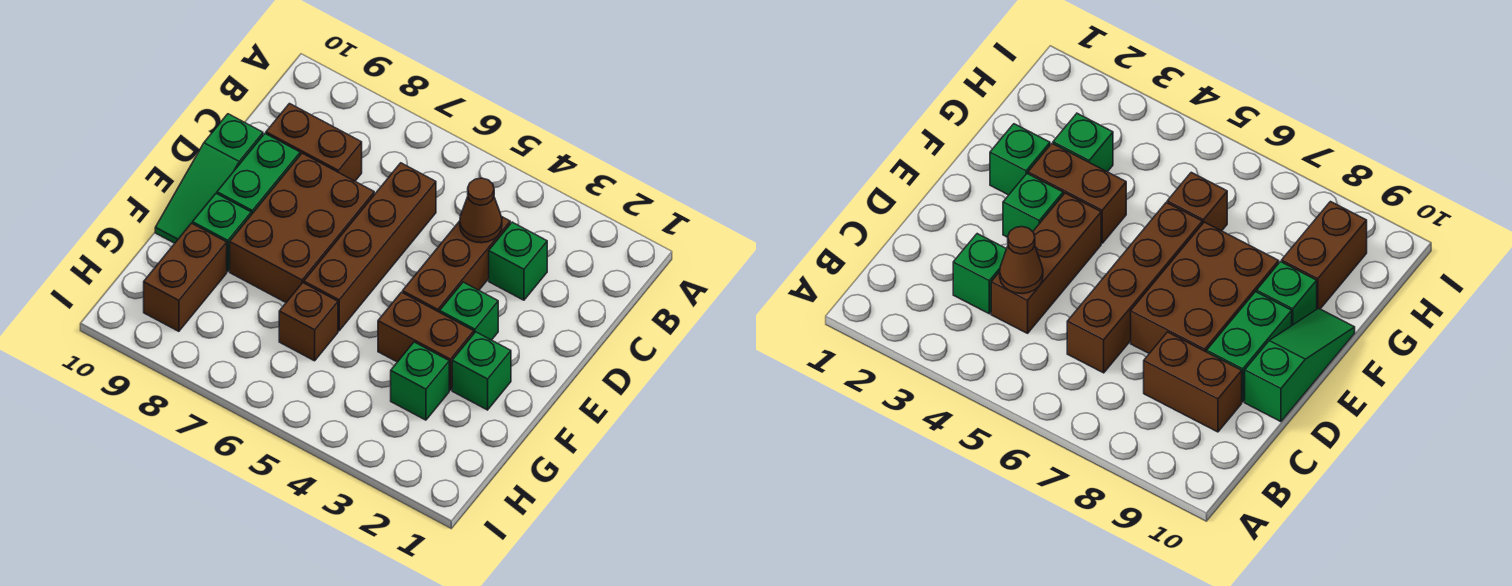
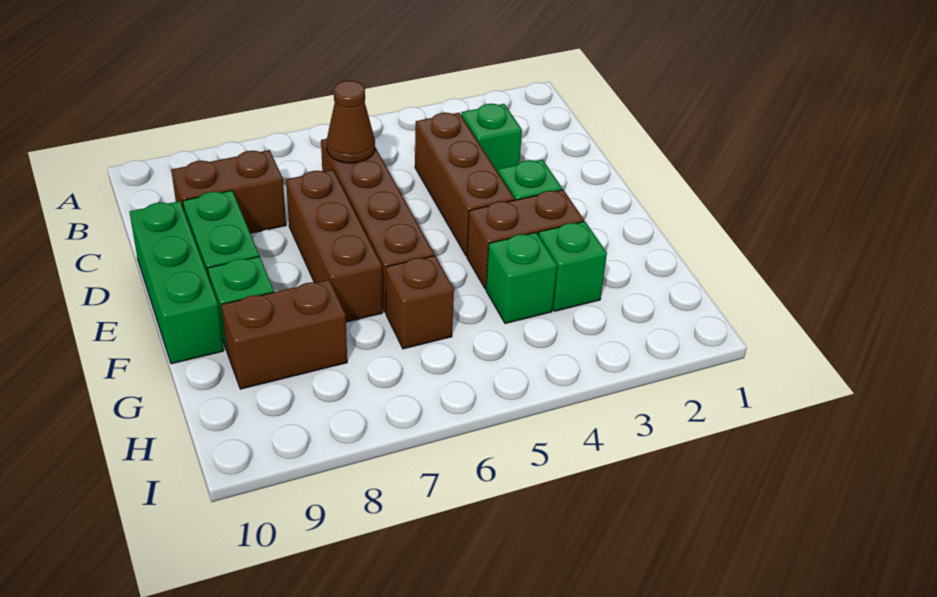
brown 1x1 cone [460,178,502,243] -> brown 1x1 cone moved to [327,81,375,163]
brown 2x3 brick [230,153,374,302] -> brown 1x3 brick [286,170,383,322]
green 1x3 slope [155,114,263,243] -> green 1x3 brick [130,201,224,364]
green 1x1 brick [452,332,511,410] -> green 1x1 brick moved to [486,233,557,324]
brown 1x2 brick [144,223,227,331] -> brown 1x2 brick turned to [221,280,347,389]

